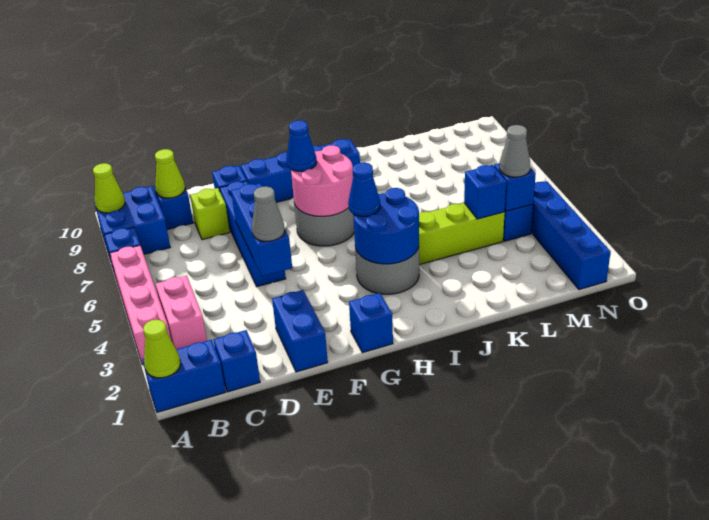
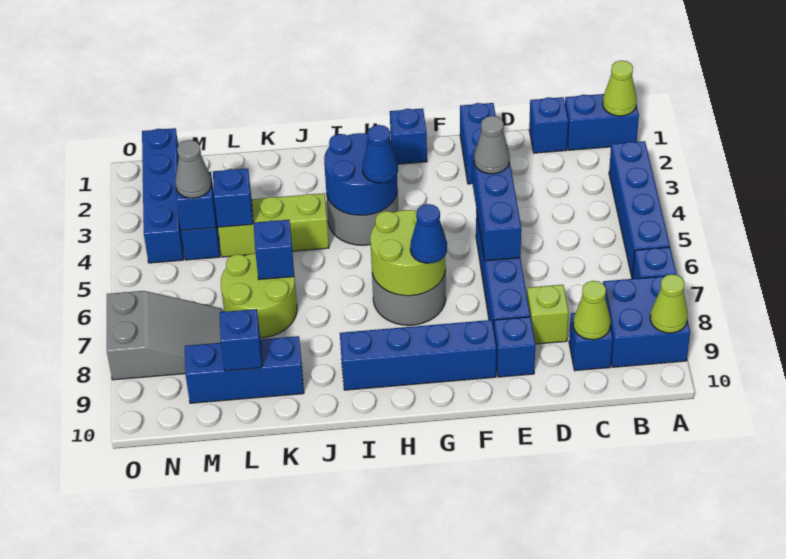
pink 1x4 brick [110,245,171,365] -> blue 1x4 brick [609,141,670,277]
pink 1x2 brick [156,275,207,349] -> none
pink 2x2 round brick [291,145,353,216] -> lime 2x2 round brick [370,210,446,296]
none -> lime 2x2 round brick [221,253,297,338]
none -> blue 1x1 brick [253,220,294,279]
none -> blue 1x3 brick [185,336,304,403]
none -> blue 1x1 brick [219,309,262,371]
none -> grey 2x3 slope [107,291,222,380]

